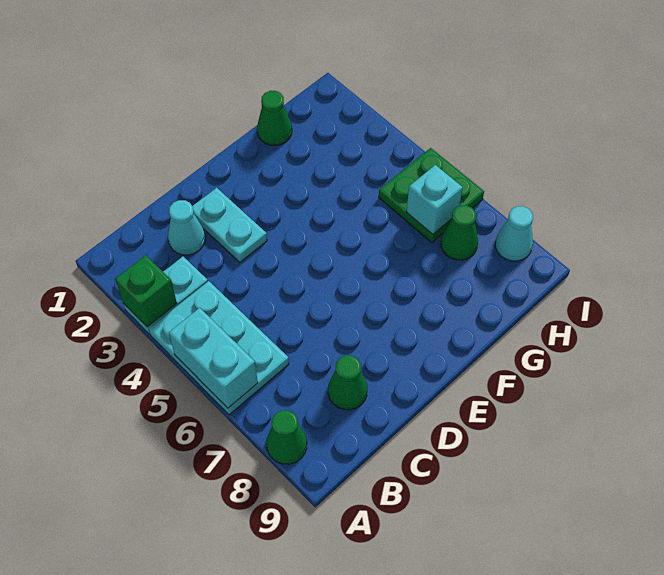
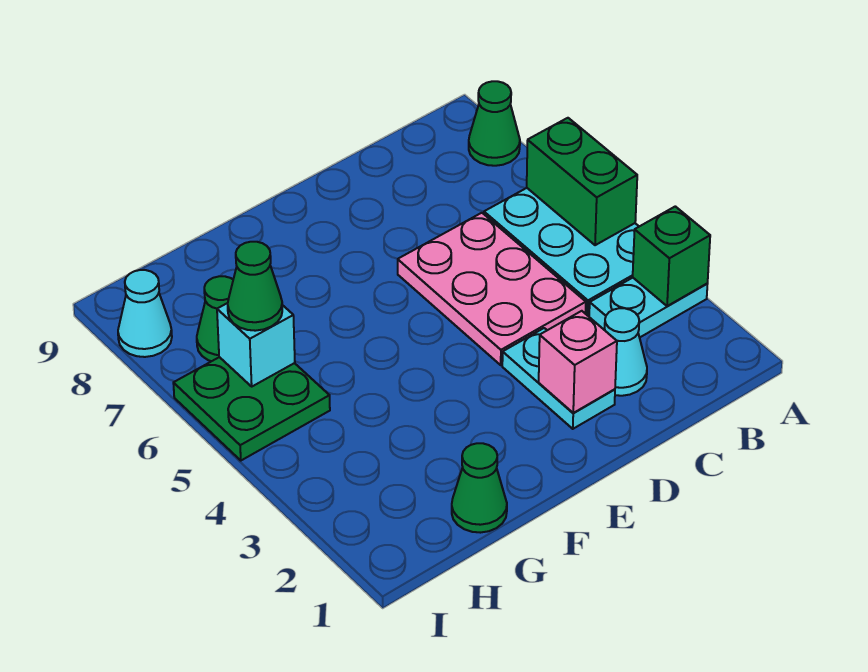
cyan 1x2 brick [169,308,258,408] -> green 1x2 brick [527,118,637,245]
none -> pink 2x3 plate [398,213,586,365]
green 1x1 cone [328,355,367,410] -> green 1x1 cone moved to [228,242,282,331]
none -> pink 1x1 brick [539,311,617,413]

